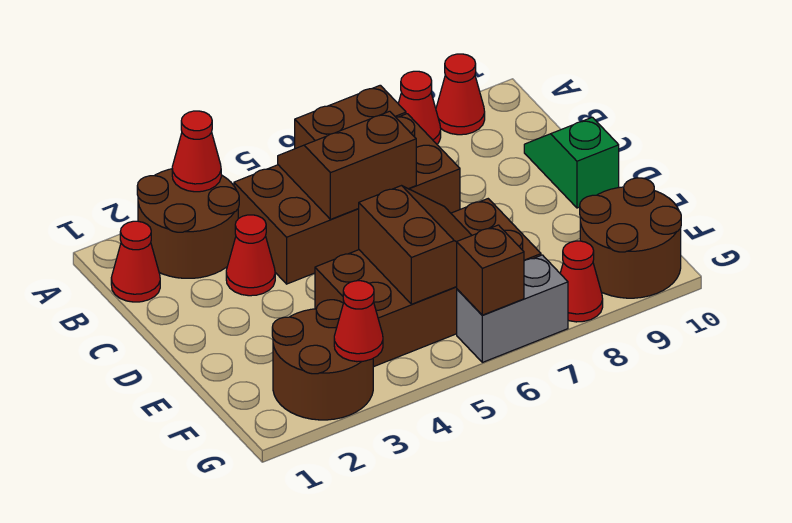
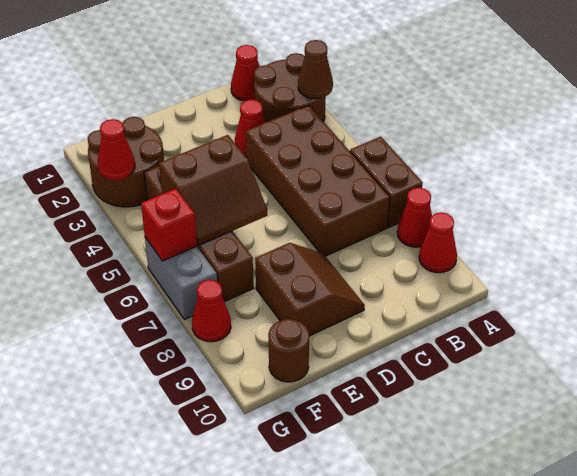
red 1x1 cone [172,111,221,192] -> brown 1x1 cone [298,40,333,99]
brown 2x2 slope [278,111,416,219] -> brown 2x2 slope moved to [255,243,365,336]
green 1x2 slope [524,117,619,208] -> none
brown 2x4 brick [315,199,541,367] -> brown 1x4 brick [144,166,254,302]
brown 2x2 round brick [580,178,681,298] -> brown 1x1 round brick [268,319,309,382]
brown 1x1 brick [457,225,524,315] -> red 1x1 brick [141,189,197,261]

